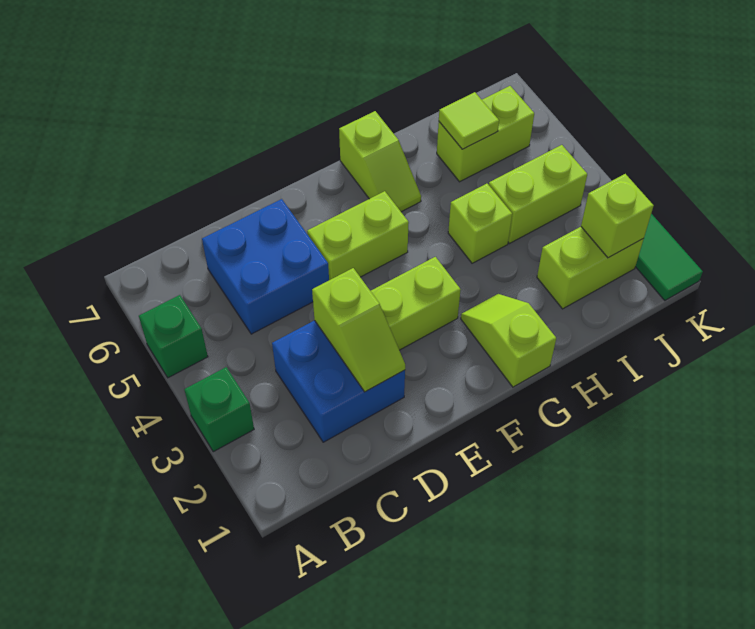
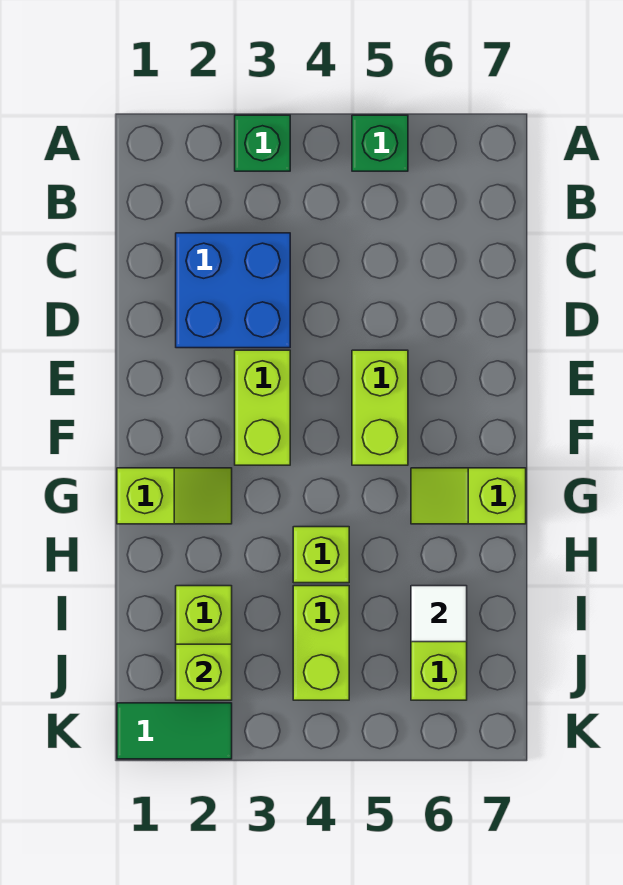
blue 2x2 brick [202,199,329,334] -> none
lime 1x2 slope [312,268,405,392] -> none
lime 1x1 tile [439,92,499,149] -> white 1x1 tile [411,586,467,642]

